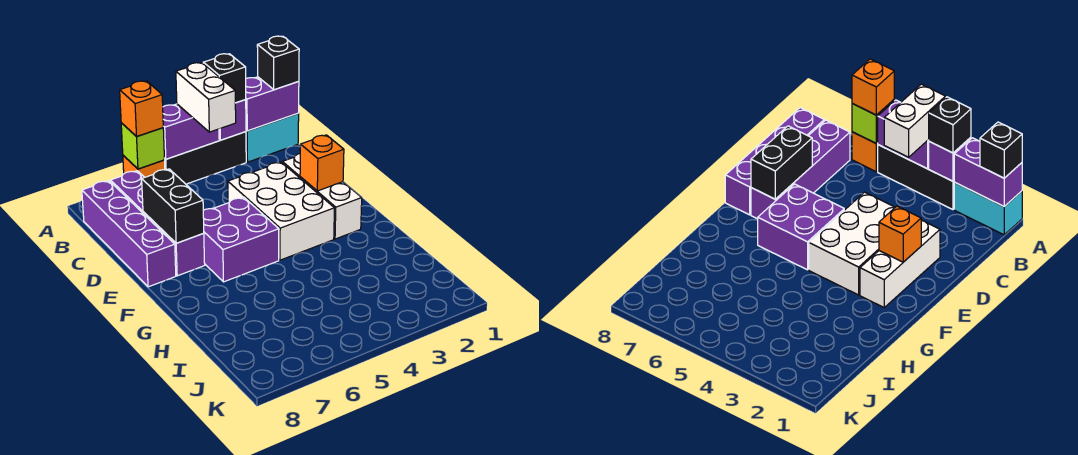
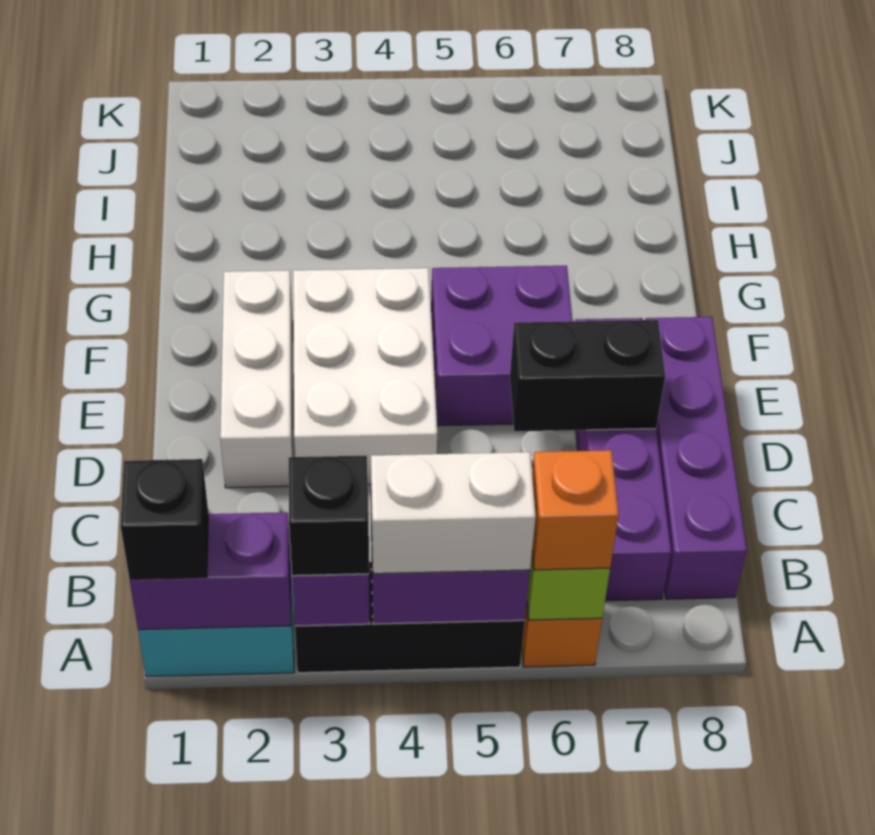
white 1x2 brick [176,63,236,132] -> white 1x2 brick turned to [371,452,536,574]
black 1x2 brick [142,169,204,243] -> black 1x2 brick turned to [510,320,665,431]
orange 1x1 brick [300,135,344,191] -> none

